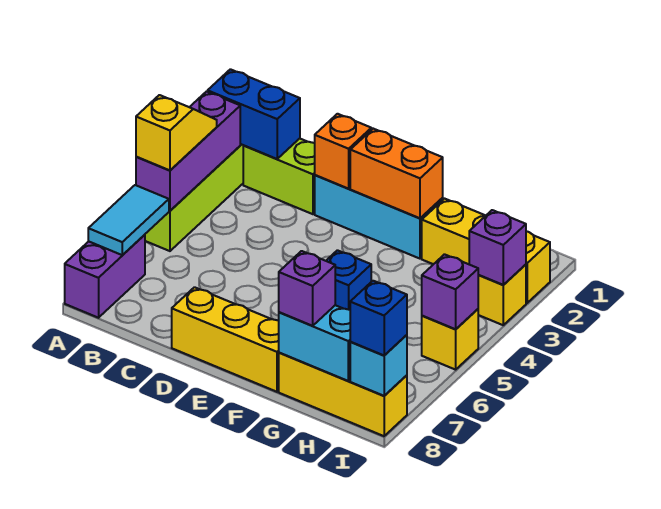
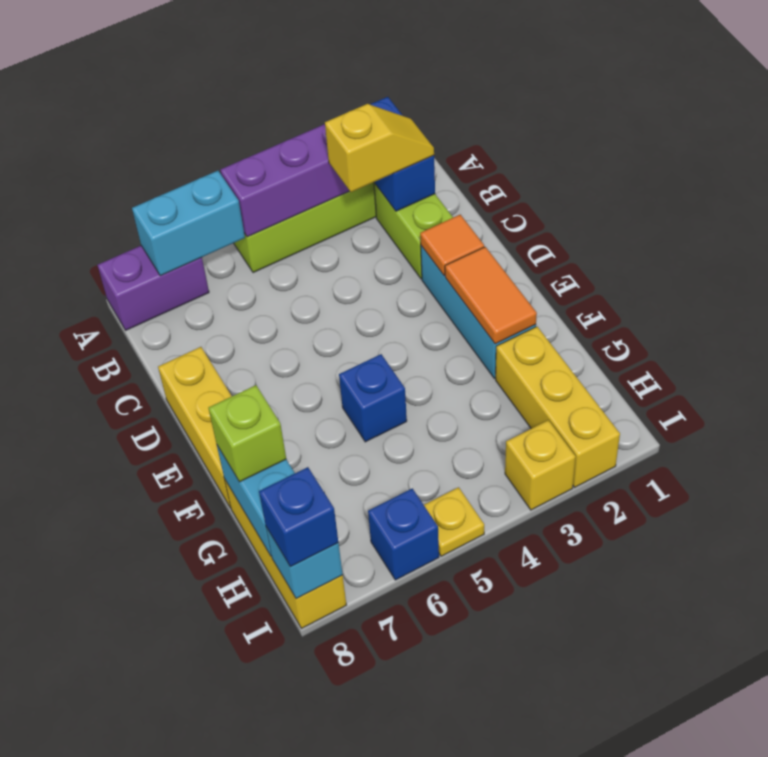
yellow 1x2 slope [136,95,217,170] -> yellow 1x2 slope moved to [325,104,434,192]
cyan 1x2 tile [88,185,169,255] -> cyan 1x2 brick [132,171,245,276]
orange 1x1 brick [315,114,371,189] -> orange 1x1 tile [420,215,484,276]
orange 1x2 brick [350,129,443,218] -> orange 1x2 tile [445,247,537,344]
purple 1x1 brick [279,251,335,326] -> lime 1x1 brick [209,385,286,482]
purple 1x1 brick [469,210,526,285] -> none
yellow 1x1 brick [422,309,478,370] -> yellow 1x1 plate [424,487,484,556]
purple 1x1 brick [422,254,478,329] -> none
none -> blue 1x1 brick [368,488,439,580]

